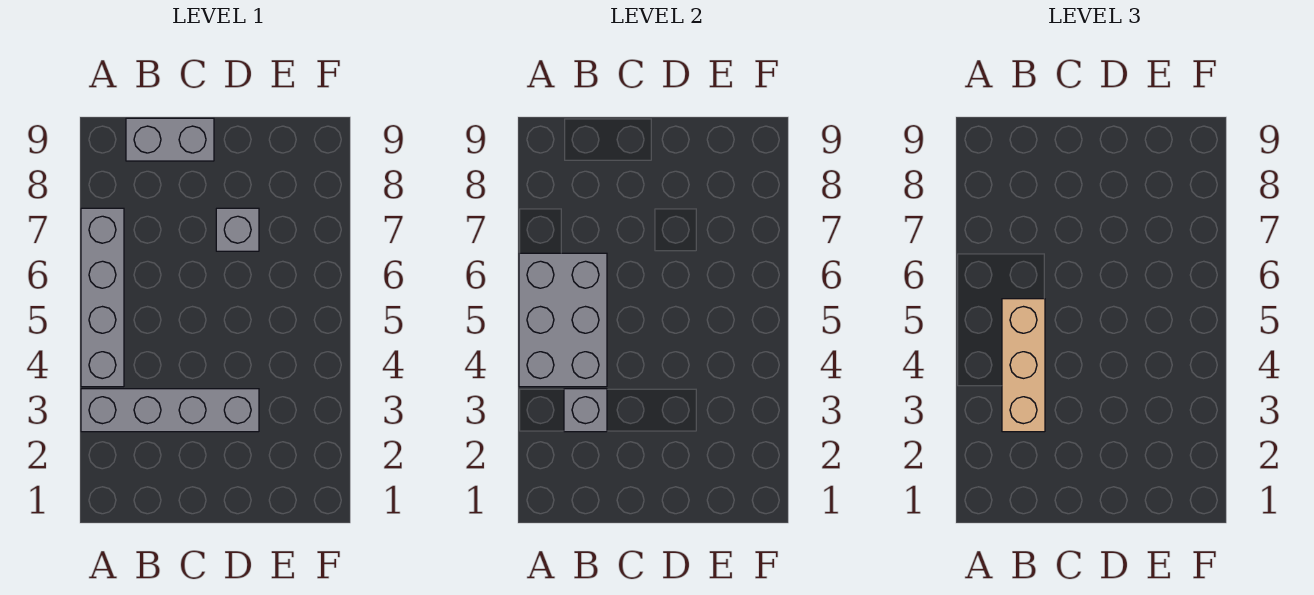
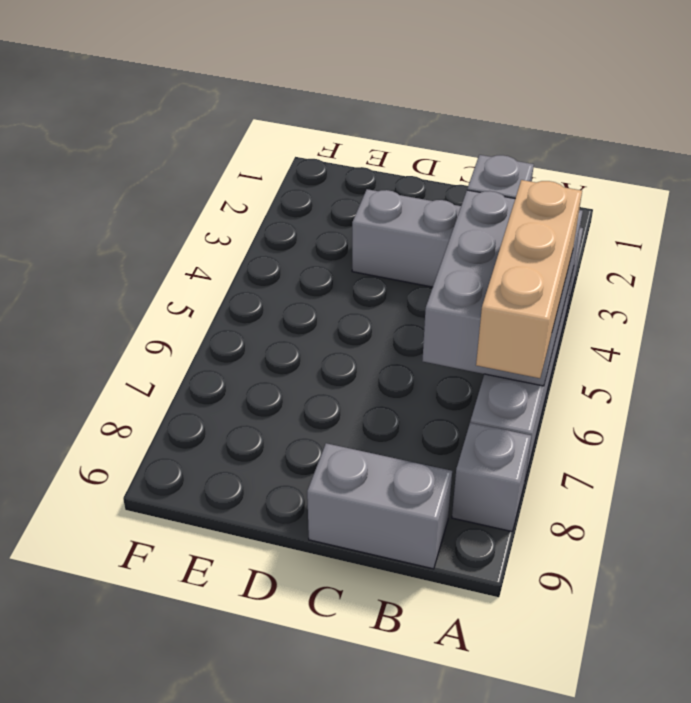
tan 1x3 brick [1002,299,1045,432] -> tan 1x3 brick moved to [476,180,582,378]
grey 1x1 brick [216,208,259,251] -> grey 1x1 brick moved to [452,423,532,531]

